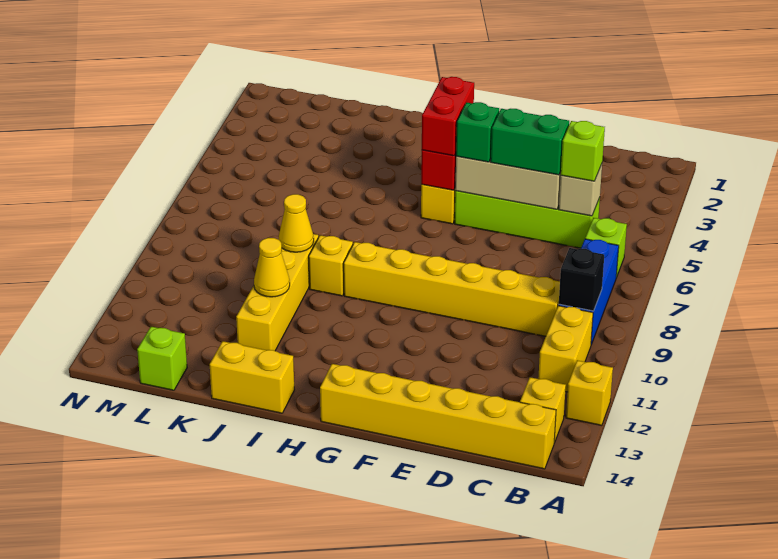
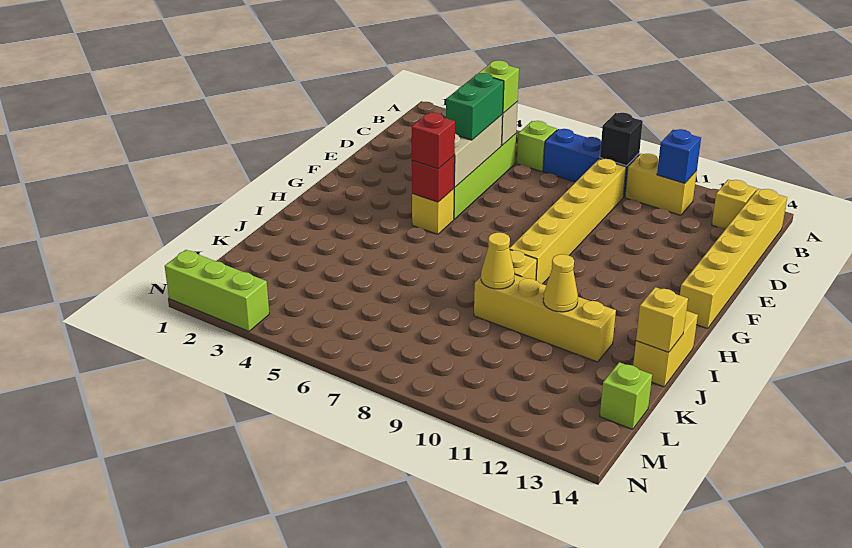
yellow 1x1 brick [566,360,613,426] -> yellow 1x1 brick moved to [636,287,688,352]
none -> blue 1x1 brick [657,129,701,183]
green 1x1 brick [456,102,499,162] -> none
red 1x2 brick [422,77,474,156] -> red 1x1 brick [412,113,455,169]
none -> lime 1x3 brick [165,250,269,331]

